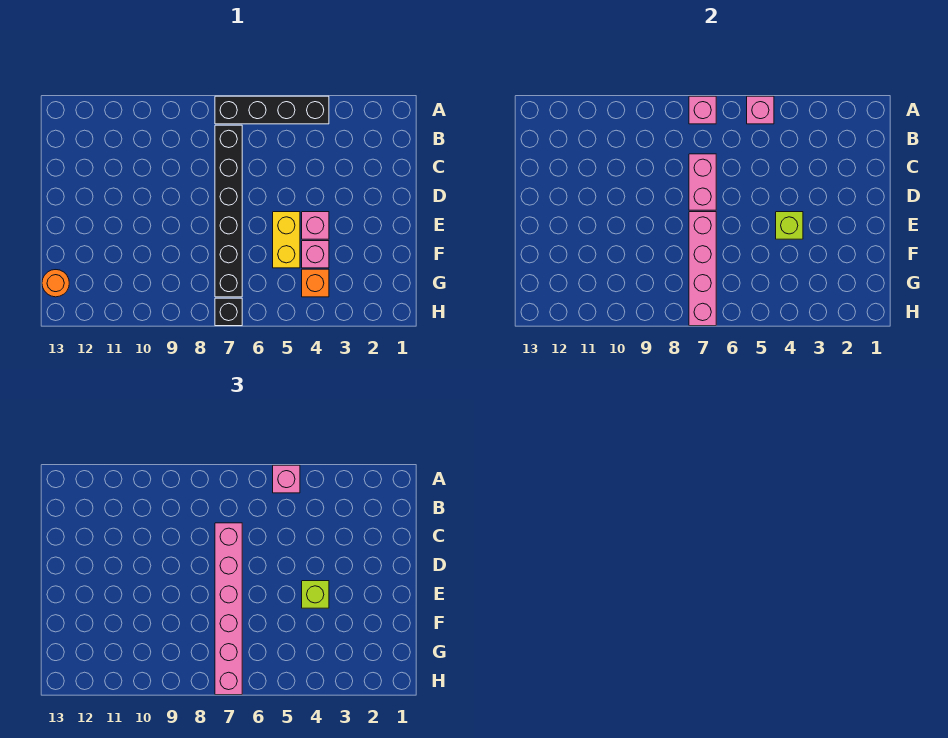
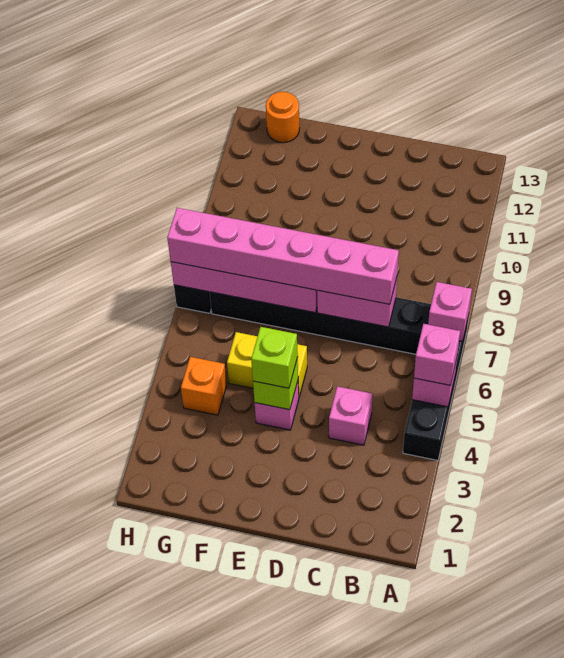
pink 1x1 brick [302,241,329,268] -> pink 1x1 brick moved to [329,386,372,445]

